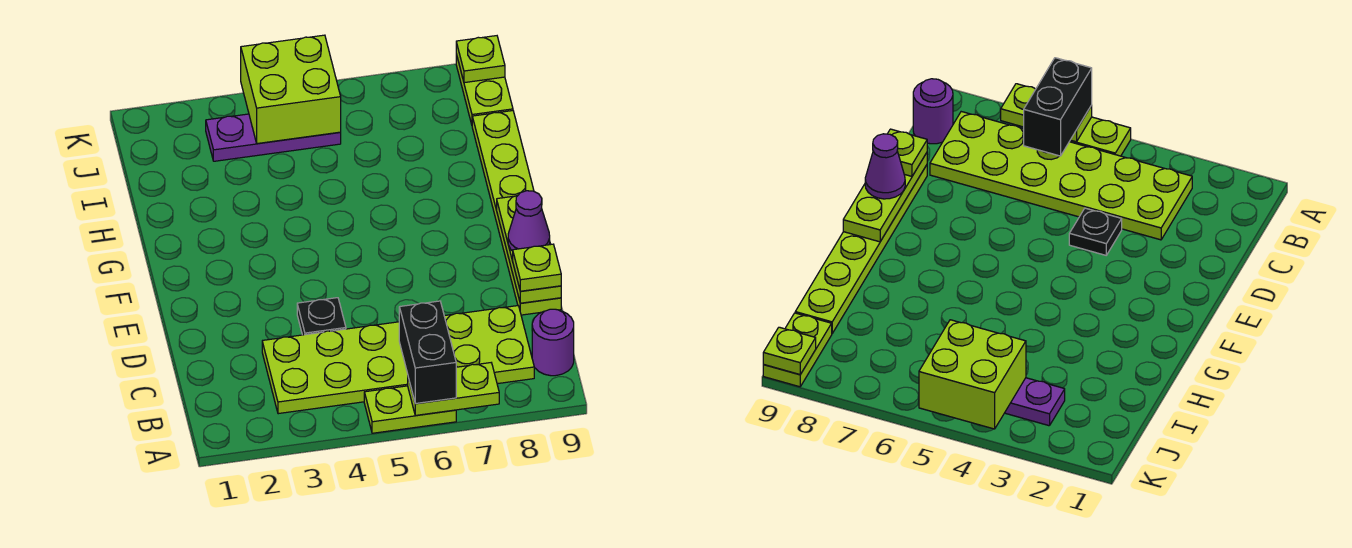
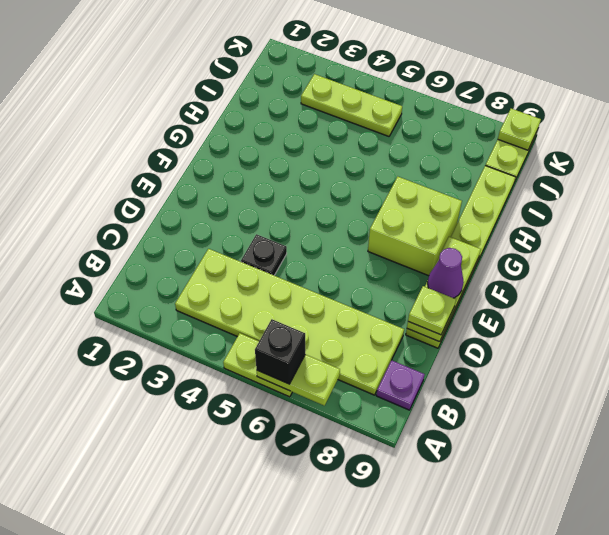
black 1x2 brick [399,301,456,403] -> black 1x1 brick [255,319,305,384]
purple 1x1 round brick [532,309,574,376] -> purple 1x1 plate [376,360,425,410]
purple 1x3 plate [206,114,341,161] -> lime 1x3 plate [301,74,402,136]
lime 2x2 brick [241,35,341,144] -> lime 2x2 brick moved to [368,177,462,276]

